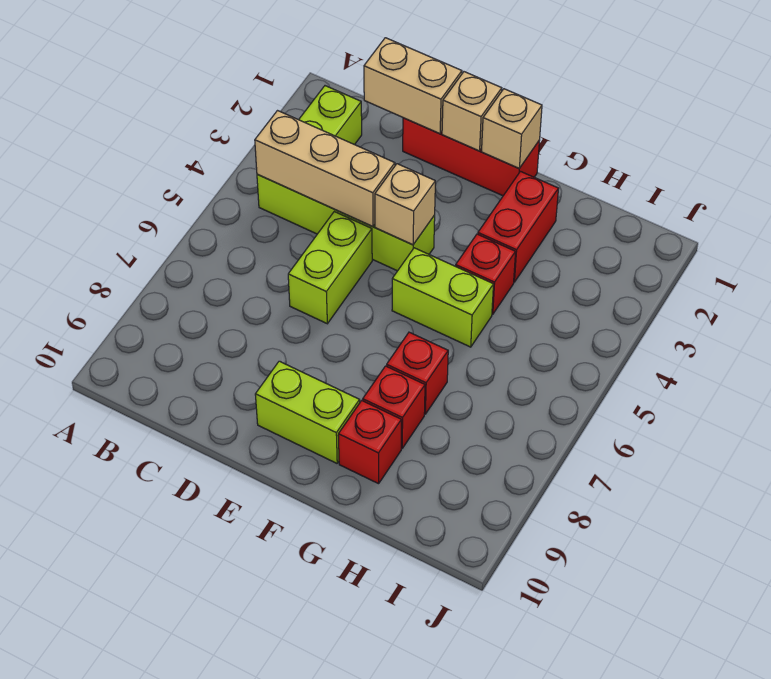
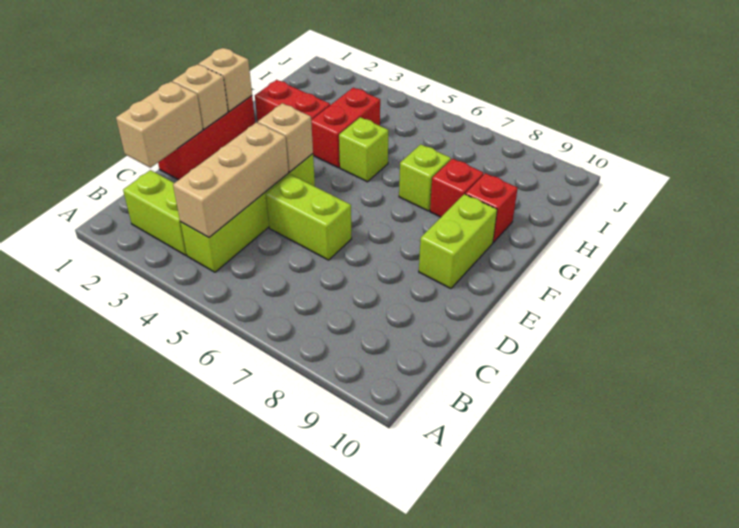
lime 1x2 brick [392,248,494,347] -> lime 1x1 brick [339,117,389,182]
red 1x1 brick [456,234,516,314] -> red 1x2 brick [311,88,380,168]
red 1x1 brick [387,332,448,414] -> lime 1x1 brick [399,144,451,211]

